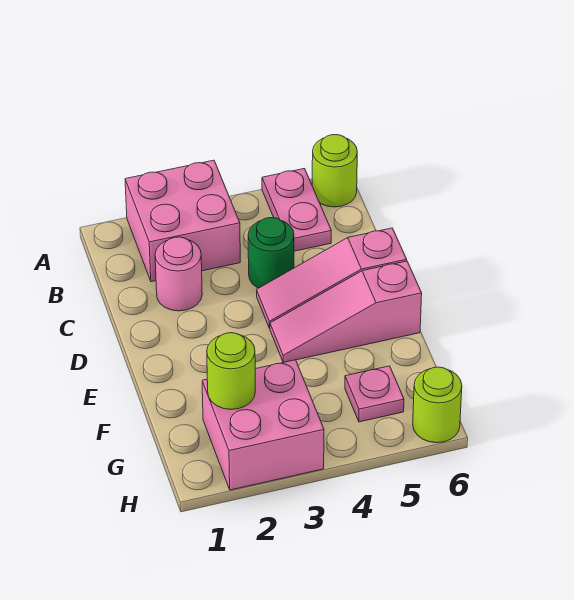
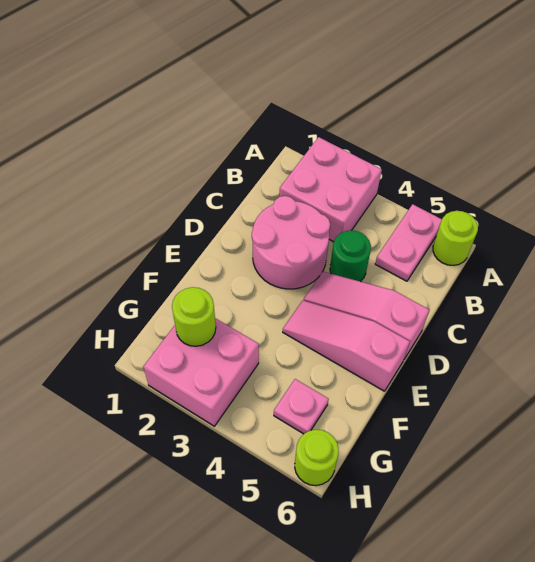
pink 1x1 round brick [155,237,202,311] -> pink 2x2 round brick [252,196,330,289]

